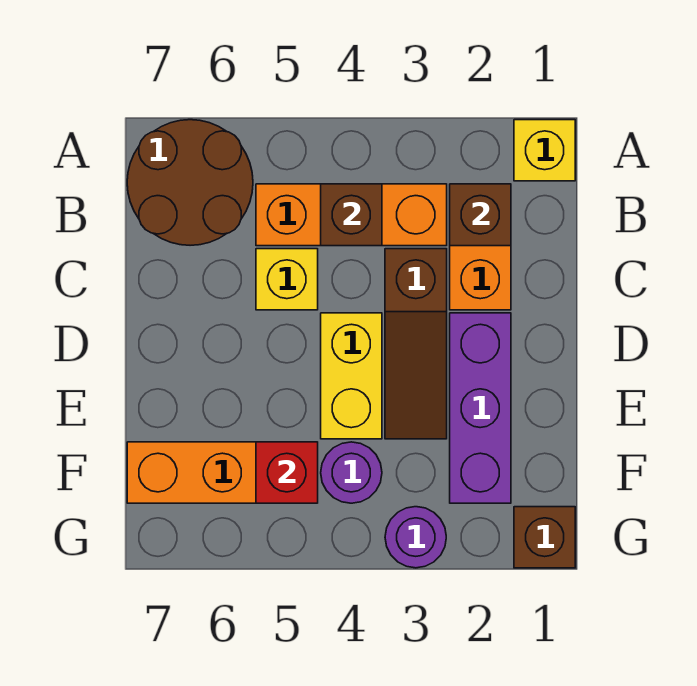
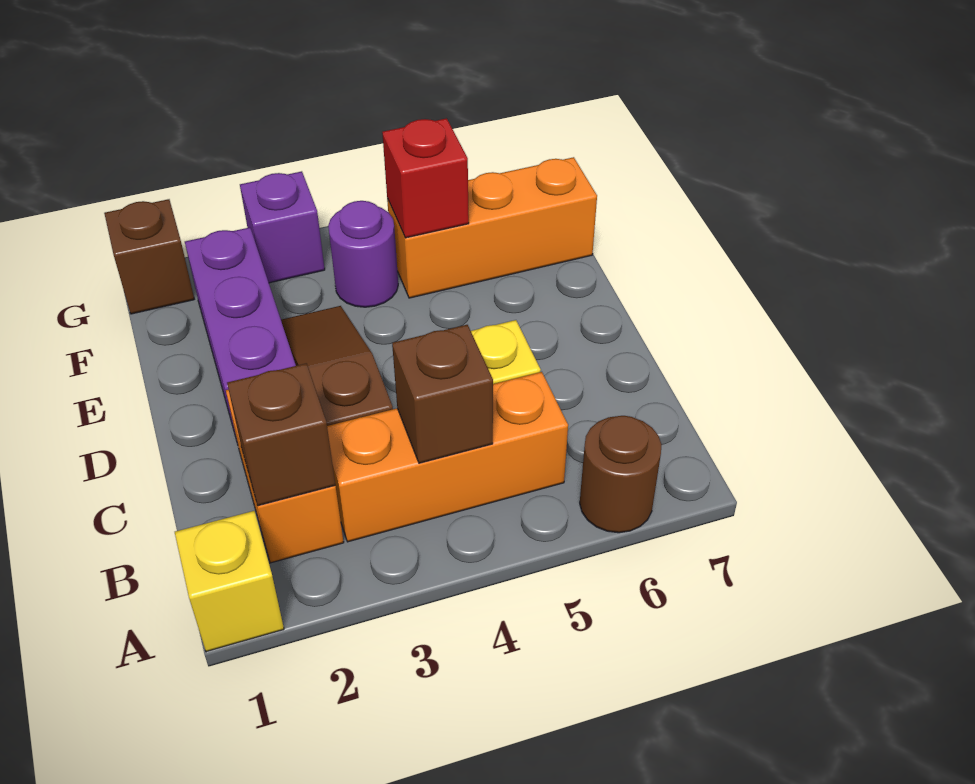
brown 2x2 round brick [127,120,253,245] -> brown 1x1 round brick [580,416,661,533]
yellow 1x2 brick [321,313,382,439] -> none
purple 1x1 round brick [385,507,446,568] -> purple 1x1 brick [240,171,325,283]

